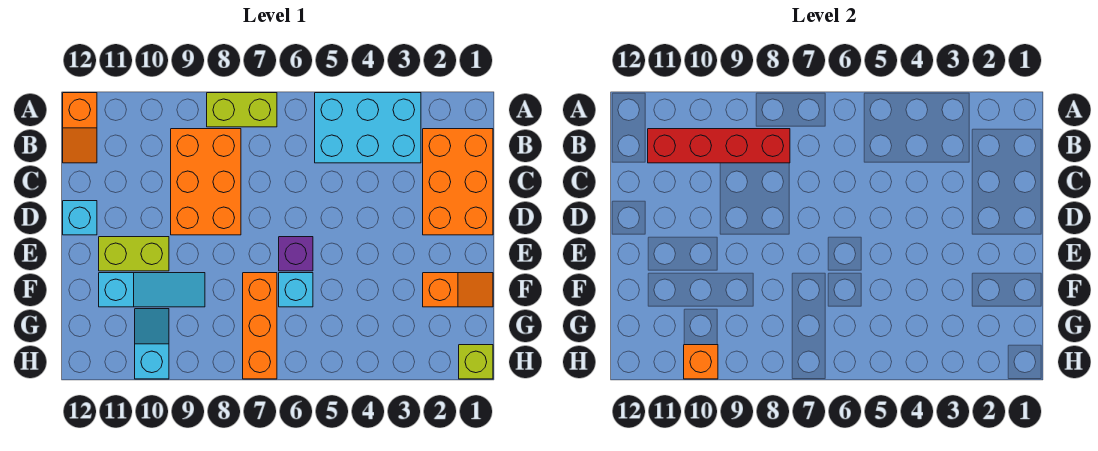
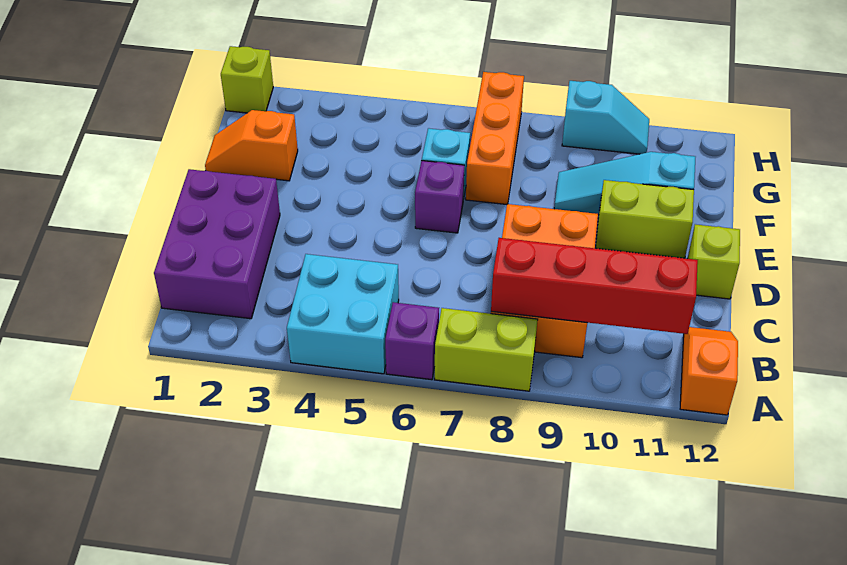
cyan 2x3 brick [315,93,421,163] -> cyan 2x2 brick [287,254,399,374]
none -> purple 1x1 brick [385,302,439,380]
orange 2x3 brick [423,129,493,235] -> purple 2x3 brick [154,169,280,319]
cyan 1x1 brick [63,201,97,235] -> lime 1x1 brick [687,224,740,299]
cyan 1x2 slope [135,309,169,379] -> cyan 1x2 slope turned to [562,81,649,154]
orange 1x1 brick [684,345,718,379] -> none

